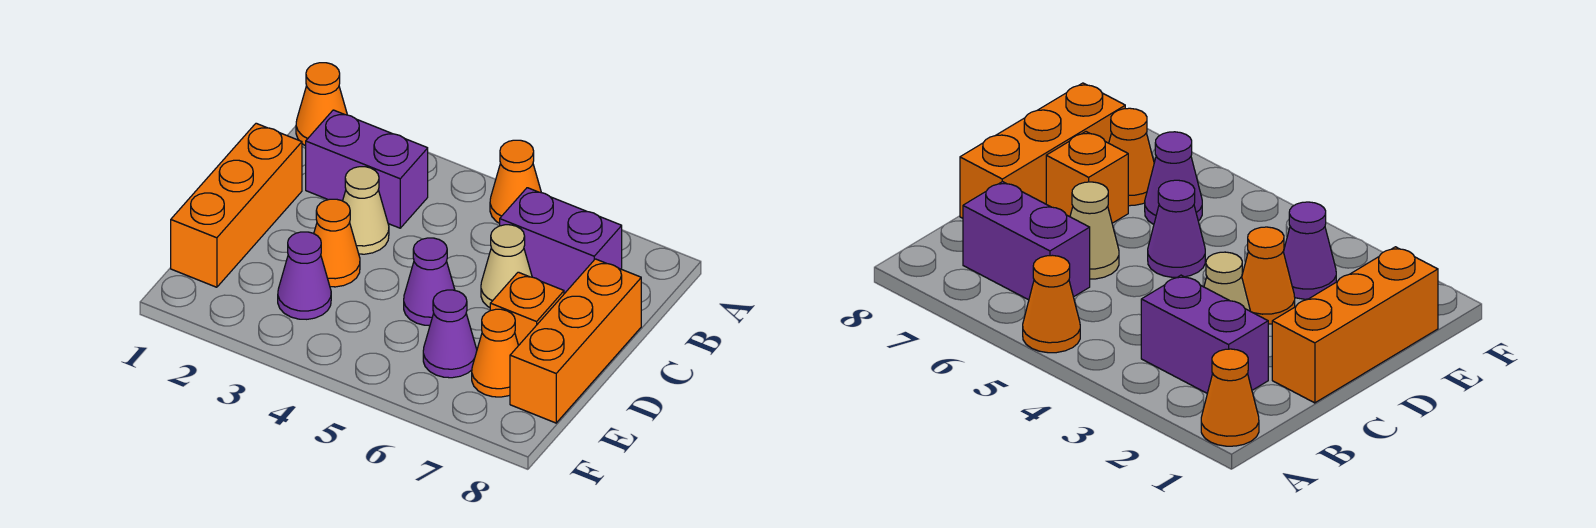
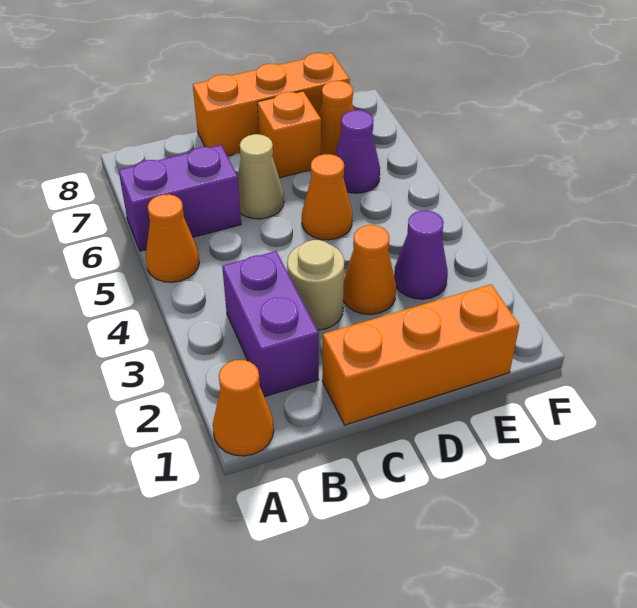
purple 1x2 brick [500,188,622,294] -> purple 1x2 brick turned to [119,145,241,251]
tan 1x1 cone [343,167,389,254] -> tan 1x1 round brick [287,240,344,330]
purple 1x1 cone [404,238,455,326] -> orange 1x1 cone [302,154,352,240]

